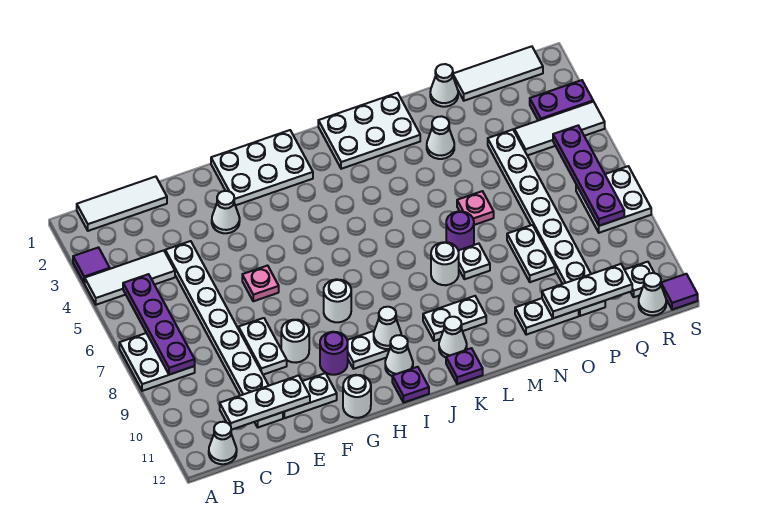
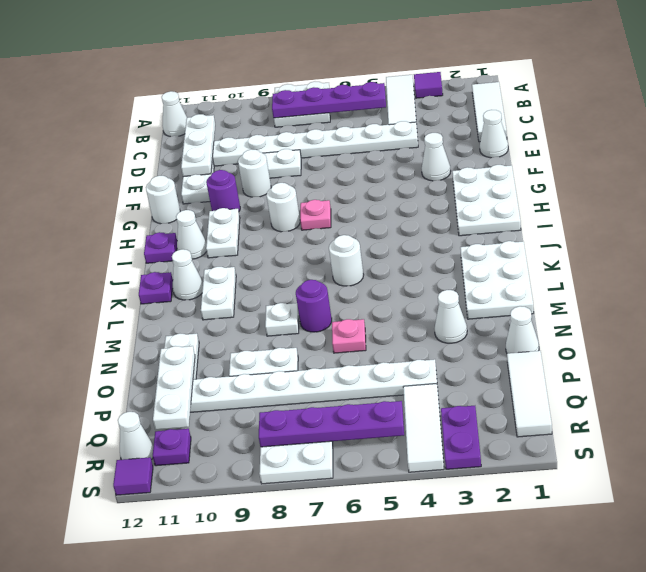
pink 1x1 plate [242,266,279,301] -> pink 1x1 plate moved to [300,200,331,230]
white 1x1 cone [374,307,401,349] -> white 1x1 cone moved to [480,110,508,158]
white 1x1 round brick [431,242,459,285] -> white 1x1 round brick moved to [329,235,364,286]
white 1x1 plate [625,262,654,297] -> purple 1x1 plate [153,429,191,466]

